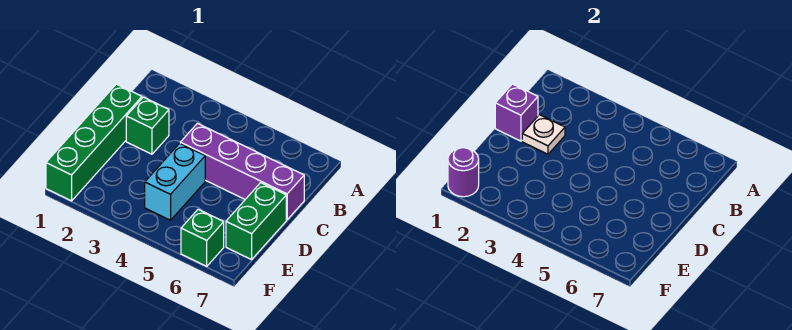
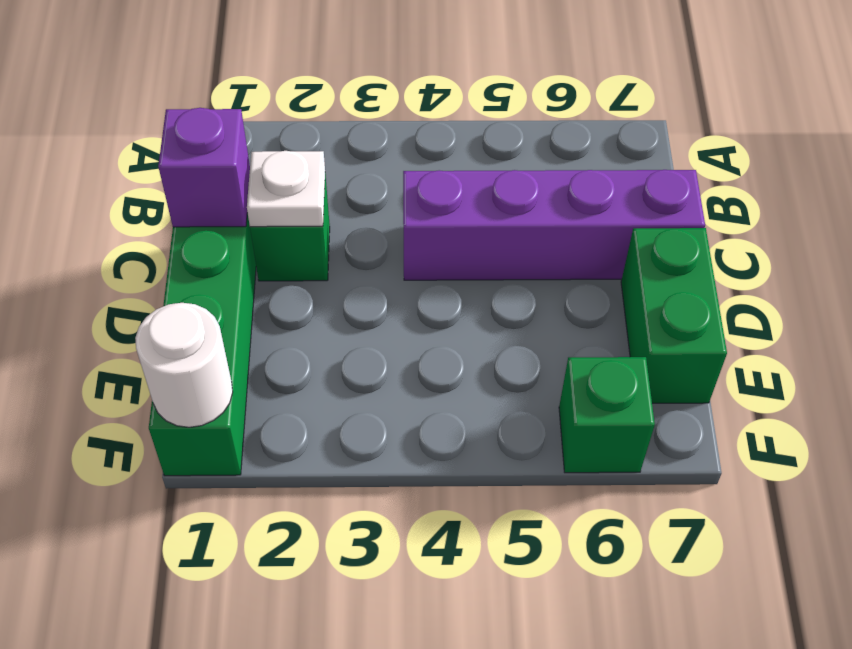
cyan 1x2 brick [145,143,205,220] -> none
purple 1x1 round brick [448,148,479,197] -> white 1x1 round brick [135,303,233,427]

